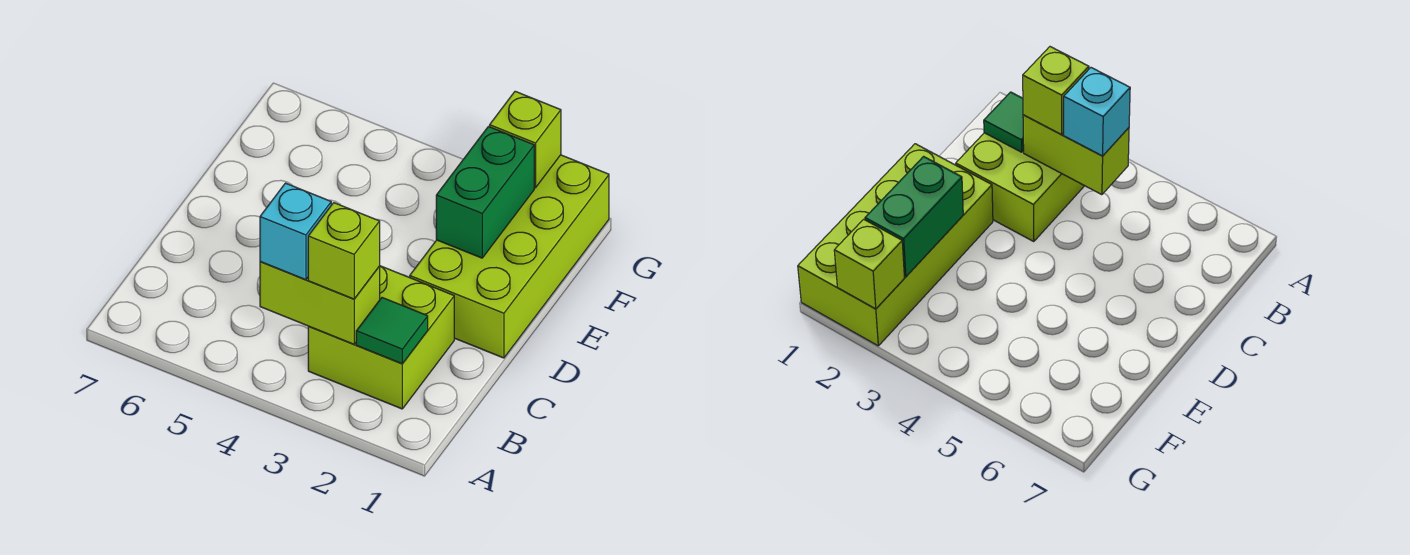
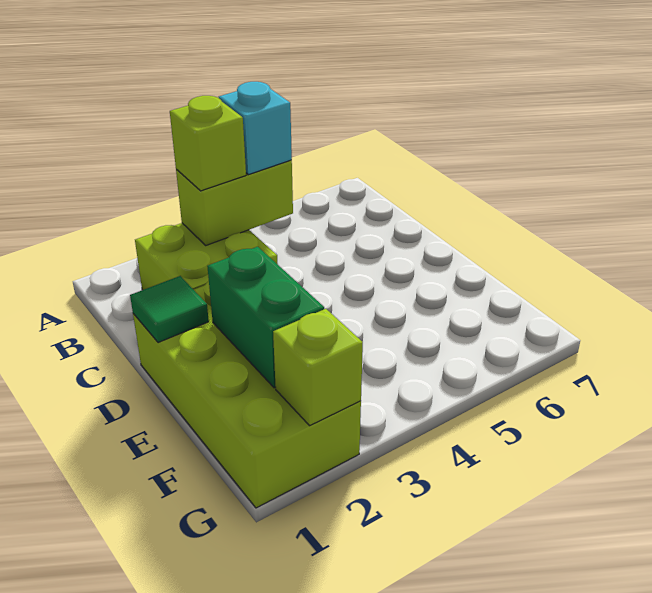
green 1x1 tile [356,298,428,364] -> green 1x1 tile moved to [130,276,209,343]

